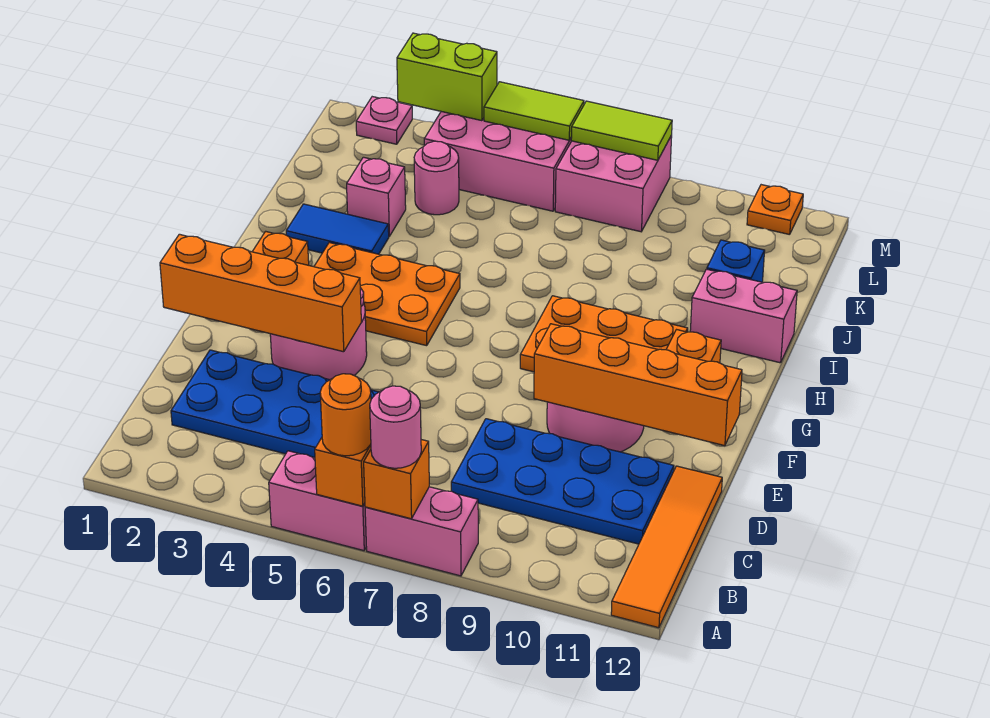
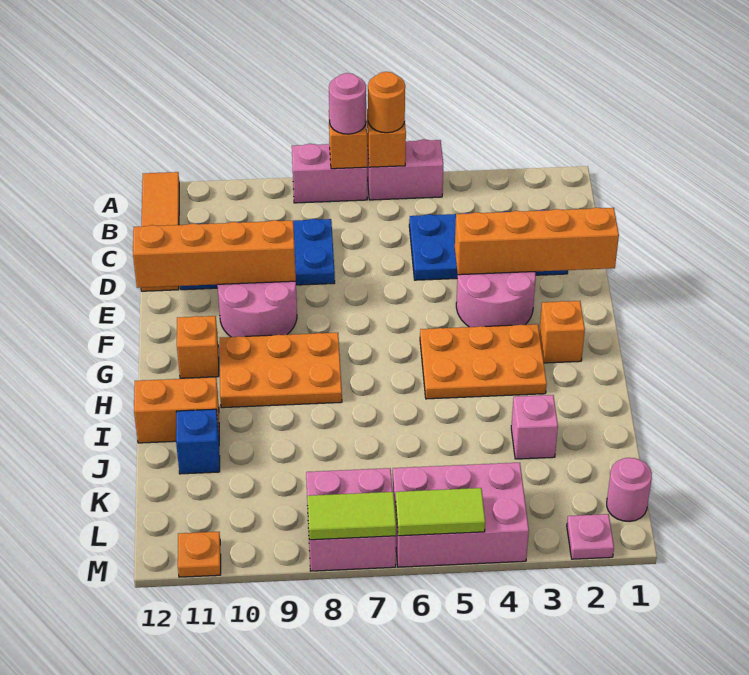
blue 1x2 tile [286,204,389,254] -> none
pink 1x2 brick [690,269,797,363] -> orange 1x2 brick [134,377,219,443]
pink 1x1 round brick [414,141,459,215] -> pink 1x1 round brick moved to [607,458,652,522]
lime 1x2 brick [397,33,497,121] -> none

